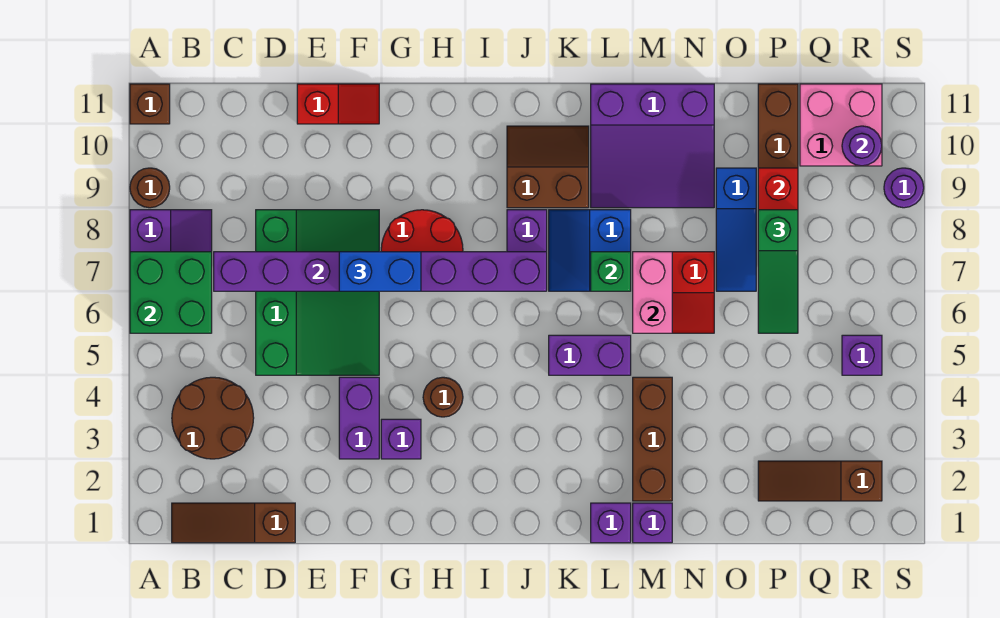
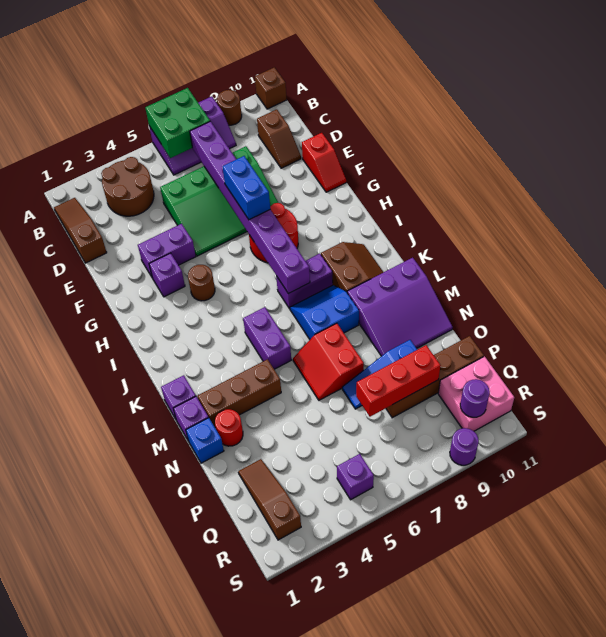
none -> brown 1x2 slope [257,109,301,168]
green 1x1 brick [591,252,631,291] -> none
purple 3x3 slope [591,84,714,208] -> purple 3x3 slope turned to [347,258,453,356]
pink 1x2 brick [633,252,672,333] -> none
none -> blue 1x1 brick [186,418,224,463]
none -> red 1x1 round brick [215,409,243,446]
green 1x3 slope [758,210,798,333] -> none

